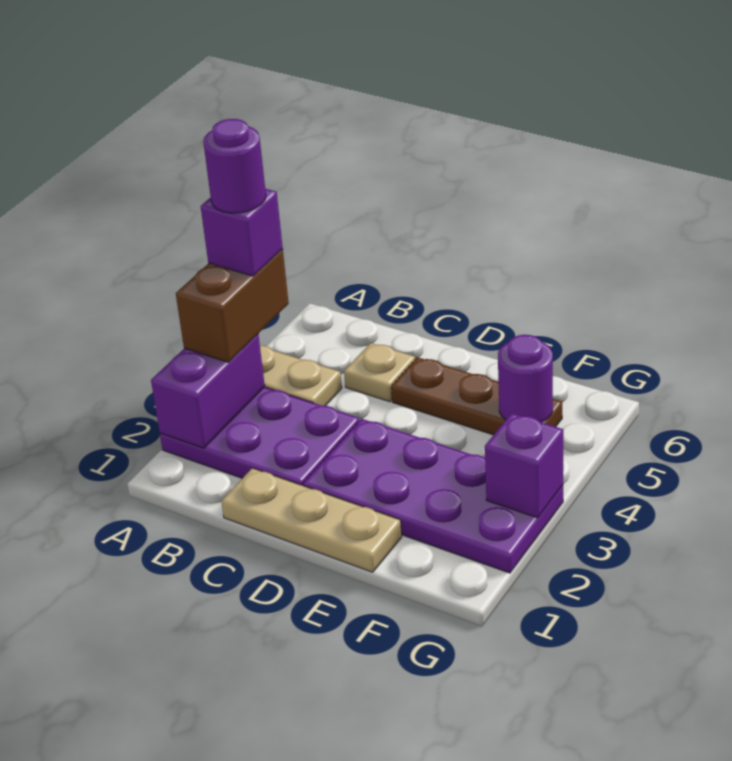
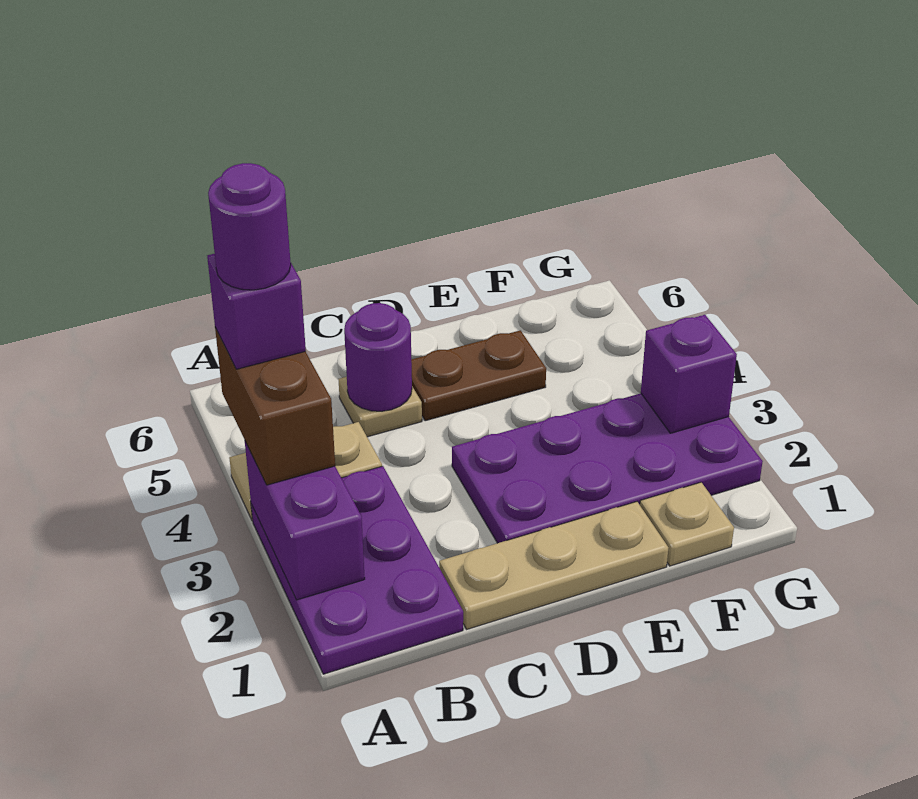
purple 2x3 plate [160,387,359,486] -> purple 2x3 plate turned to [251,466,463,674]
brown 1x3 plate [391,357,562,435] -> brown 1x2 plate [411,330,546,421]
none -> tan 1x1 plate [640,482,734,566]
purple 1x1 round brick [498,335,553,422] -> purple 1x1 round brick moved to [344,303,412,411]

